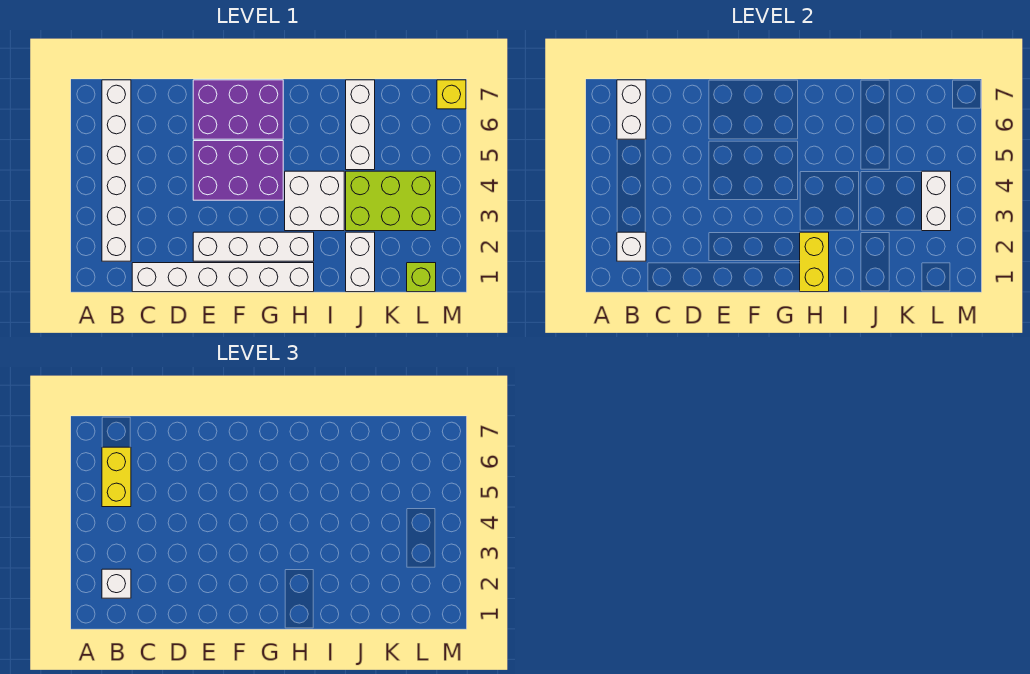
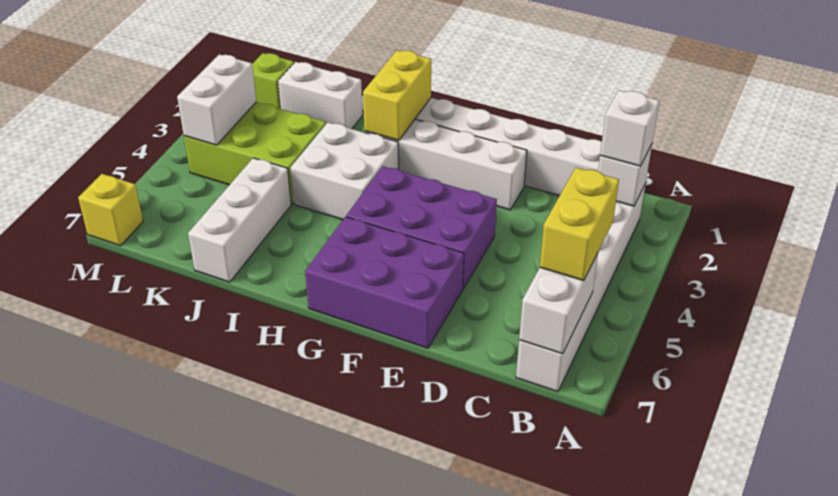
white 1x2 brick [346,232,375,292] -> white 1x2 brick turned to [278,62,363,129]

